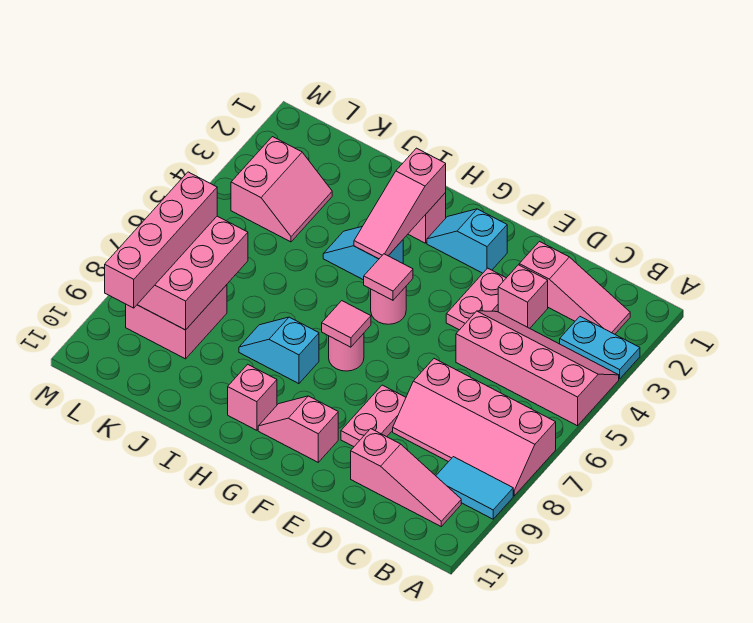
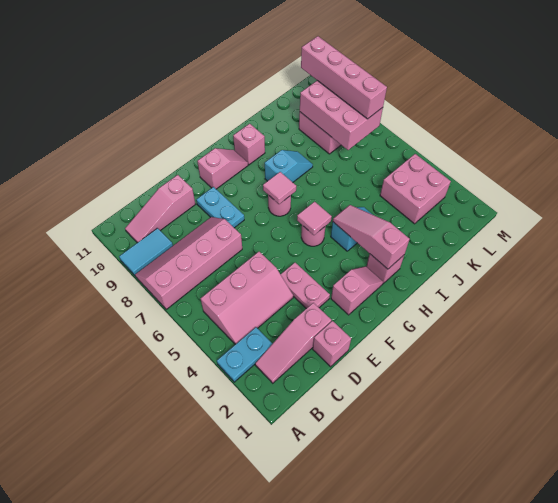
pink 2x4 slope [456,311,619,426] -> pink 2x3 slope [200,252,293,344]
pink 1x1 brick [498,265,548,328] -> pink 1x1 brick moved to [313,321,351,367]
pink 1x2 plate [341,385,406,447] -> cyan 1x2 plate [196,187,244,228]
cyan 1x2 slope [427,209,507,273] -> pink 1x2 slope [331,266,383,315]
pink 2x2 slope [231,137,332,242] -> pink 2x2 brick [380,154,451,224]

